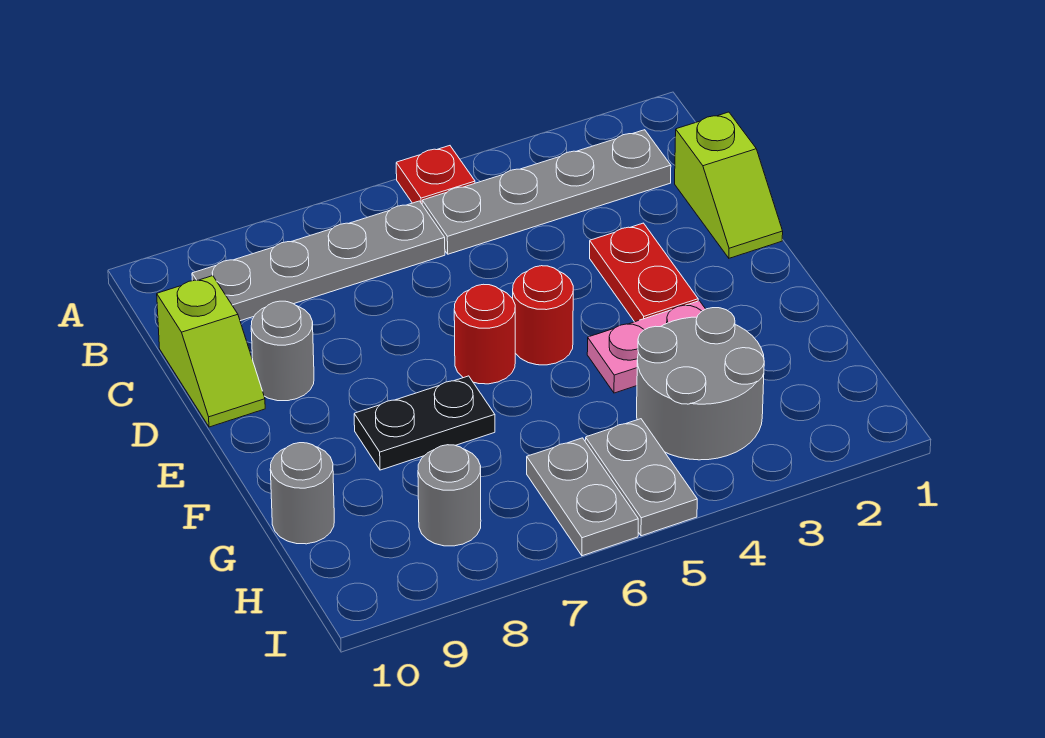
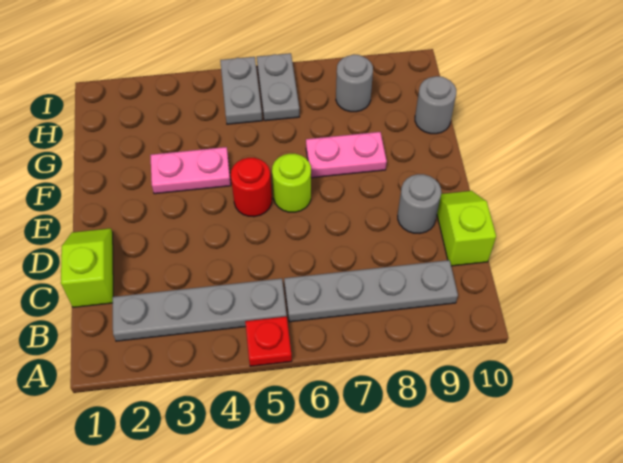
red 1x2 plate [590,223,698,322] -> none
red 1x1 round brick [454,284,515,384] -> lime 1x1 round brick [272,154,311,212]
black 1x2 plate [354,376,495,470] -> pink 1x2 plate [306,132,387,178]
grey 2x2 round brick [637,308,764,460] -> none

